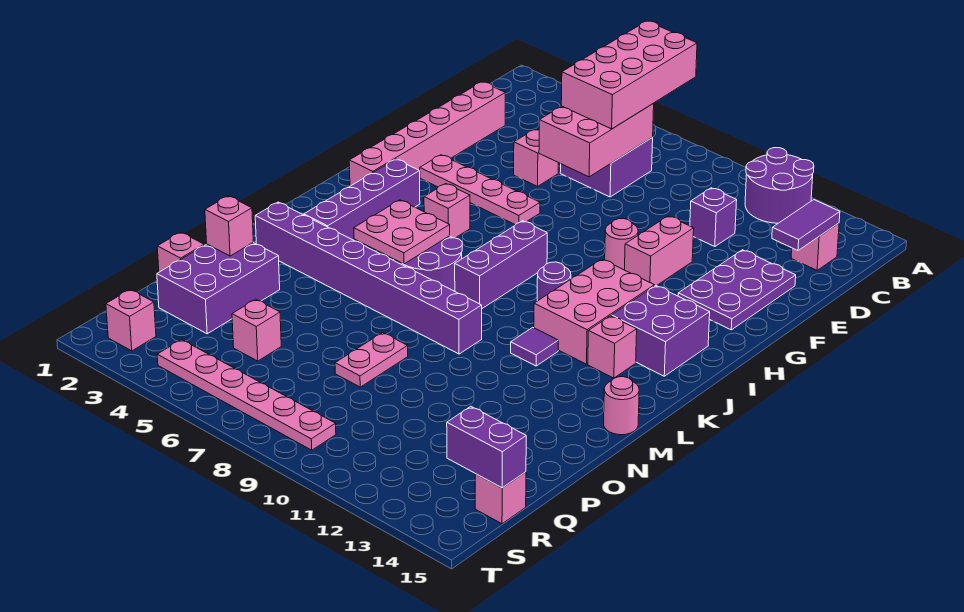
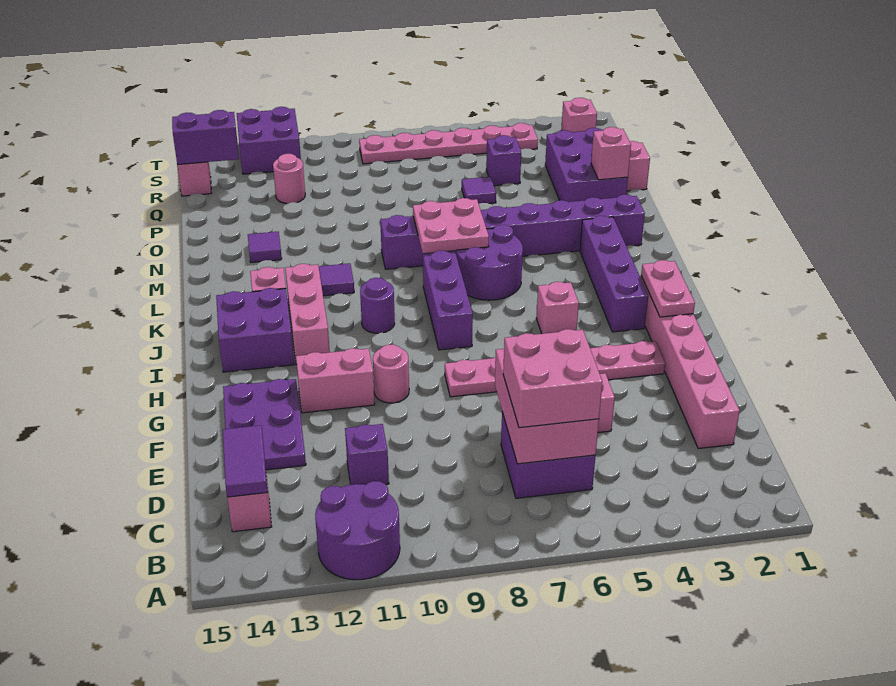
pink 2x4 brick [561,21,697,129] -> pink 2x2 brick [503,329,602,428]
pink 1x2 brick [625,216,694,286] -> pink 1x2 brick turned to [296,348,375,413]
pink 1x4 plate [420,155,540,225] -> pink 1x6 plate [445,341,665,397]
pink 2x3 brick [534,259,655,364] -> pink 1x3 brick [285,264,330,365]
pink 2x2 plate [354,200,450,264] -> pink 2x2 plate moved to [413,198,489,253]
pink 1x1 round brick [604,377,639,435] -> pink 1x1 round brick moved to [273,154,305,204]
none -> purple 1x1 tile [248,232,282,263]
pink 1x2 plate [335,333,408,387] -> pink 1x2 plate moved to [641,260,695,317]
none -> purple 1x1 tile [462,177,496,204]
pink 1x1 brick [232,299,281,361] -> purple 1x1 brick [486,135,521,186]
none -> purple 2x2 brick [237,107,301,174]

